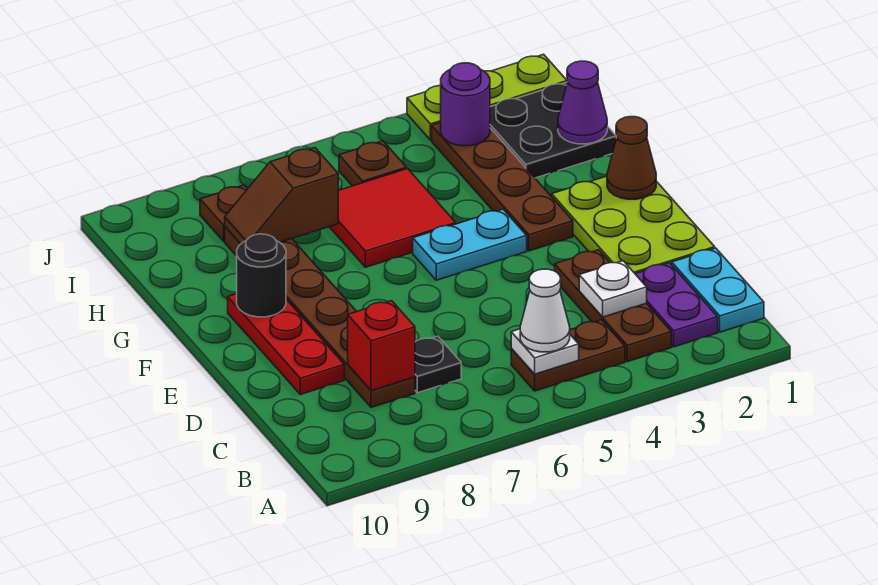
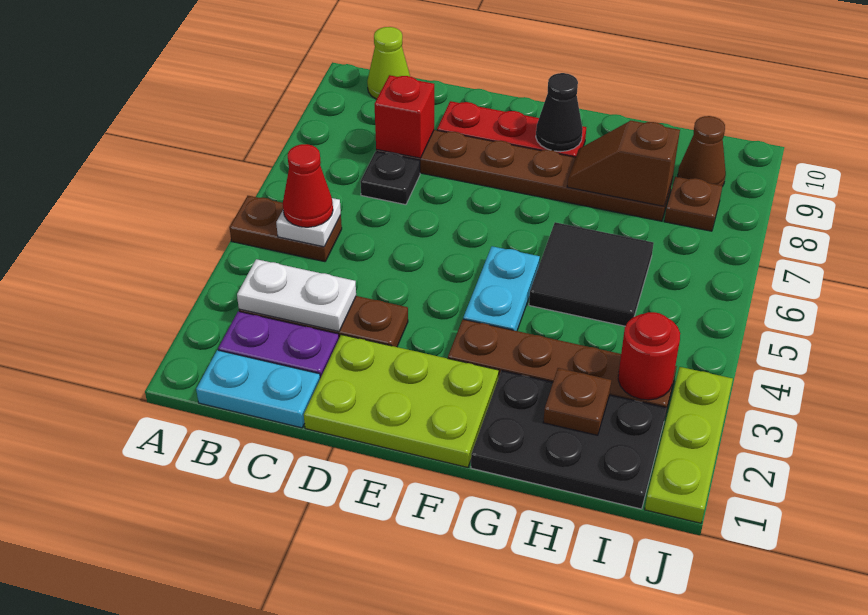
brown 1x2 plate [511,320,625,391] -> brown 1x2 plate turned to [230,196,342,262]
white 1x1 cone [520,269,570,352] -> red 1x1 cone [283,144,333,227]
none -> lime 1x1 cone [367,27,410,99]
white 1x1 plate [579,261,647,317] -> white 1x2 plate [237,259,356,331]
brown 1x1 cone [607,117,656,199] -> brown 1x1 cone moved to [678,116,726,186]
black 1x1 round brick [237,234,286,317] -> black 1x1 cone [536,73,583,152]
red 2x2 tile [330,169,456,267] -> black 2x2 tile [529,222,654,326]
black 2x2 plate [490,83,616,178] -> black 2x3 plate [471,371,666,509]
purple 1x1 cone [558,61,607,144] -> none
brown 1x2 slope [225,148,338,244] -> brown 1x2 slope turned to [567,121,680,206]
purple 1x1 round brick [441,63,490,146] -> red 1x1 round brick [618,312,680,400]
brown 1x1 plate [339,141,407,186] -> brown 1x1 plate moved to [543,368,611,435]

